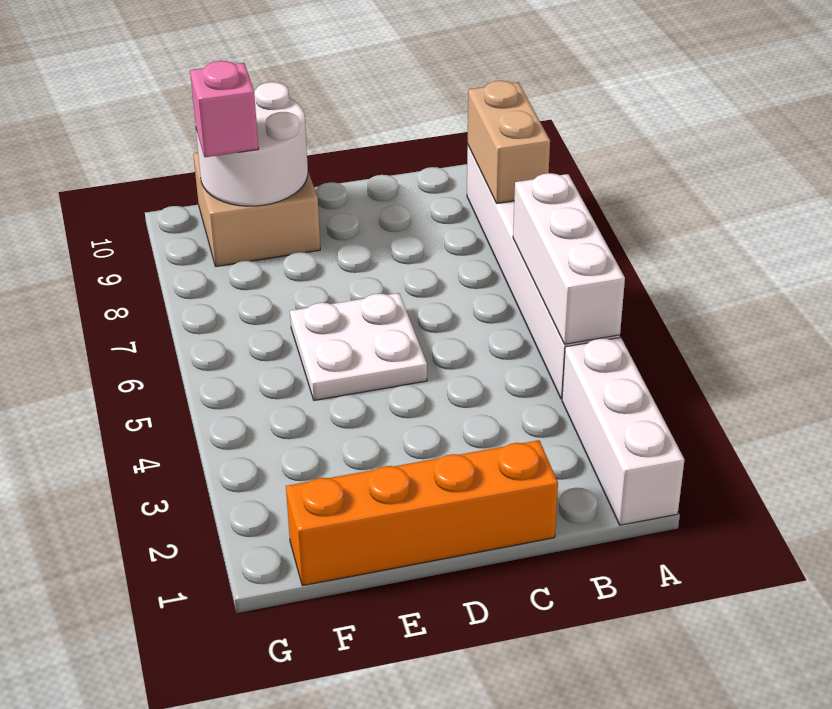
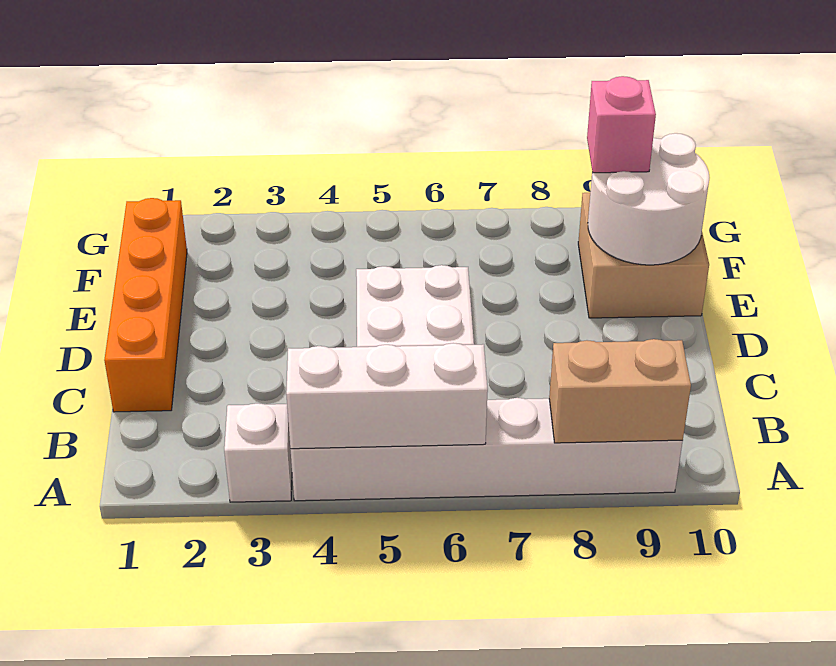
white 1x3 brick [562,337,685,525] -> white 1x1 brick [224,403,292,502]

